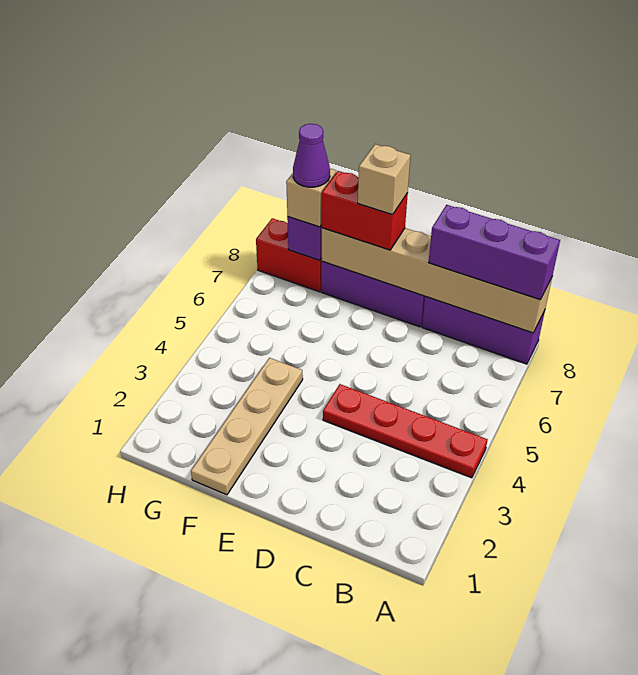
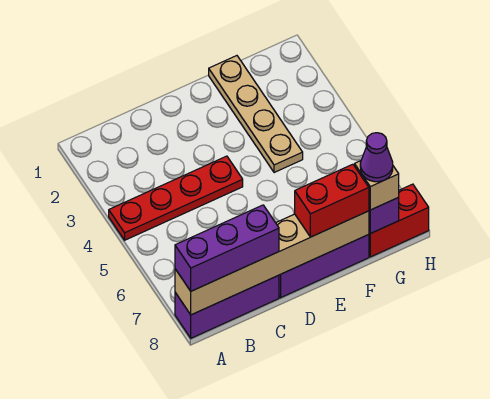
tan 1x1 brick [358,144,411,215] -> none

